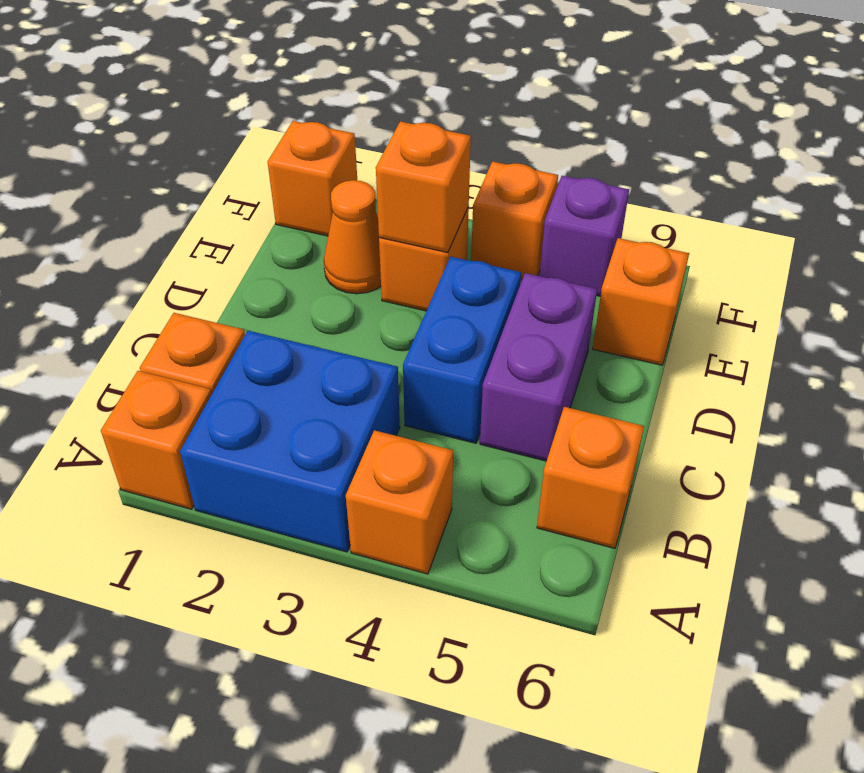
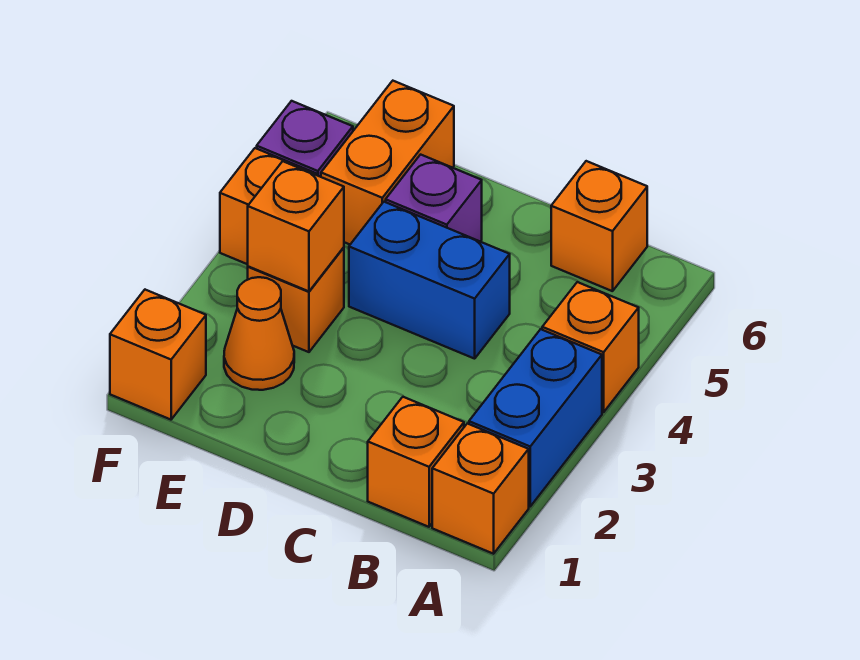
blue 2x2 brick [180,331,400,552] -> blue 1x2 brick [469,329,602,506]
purple 1x2 brick [480,273,597,461] -> purple 1x1 brick [386,155,482,242]
orange 1x1 brick [593,238,689,365] -> orange 1x2 brick [321,81,454,244]

